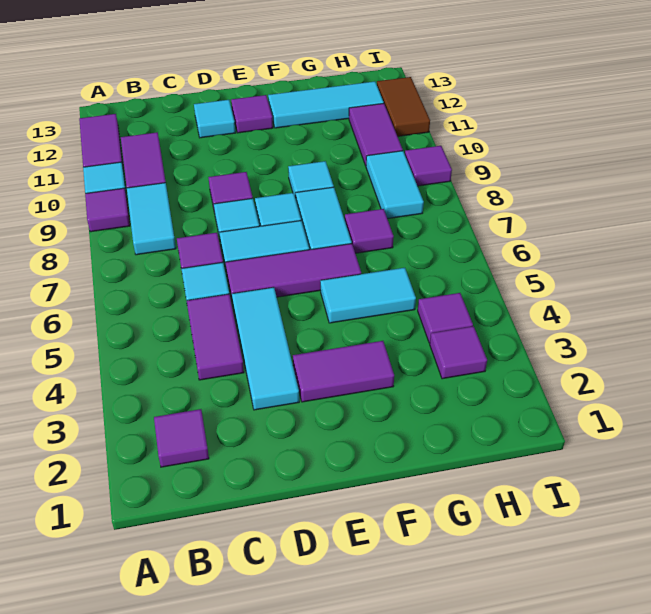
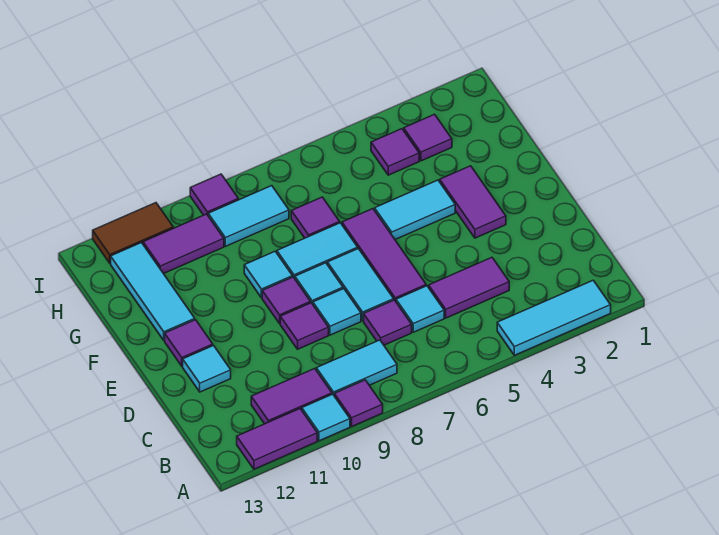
purple 1x1 tile [154,409,209,467] -> purple 1x1 tile moved to [262,277,311,323]
cyan 1x3 tile [232,287,299,410] -> cyan 1x3 tile moved to [497,280,611,355]
cyan 1x2 tile [320,268,416,323] -> cyan 1x2 tile turned to [375,180,455,239]

